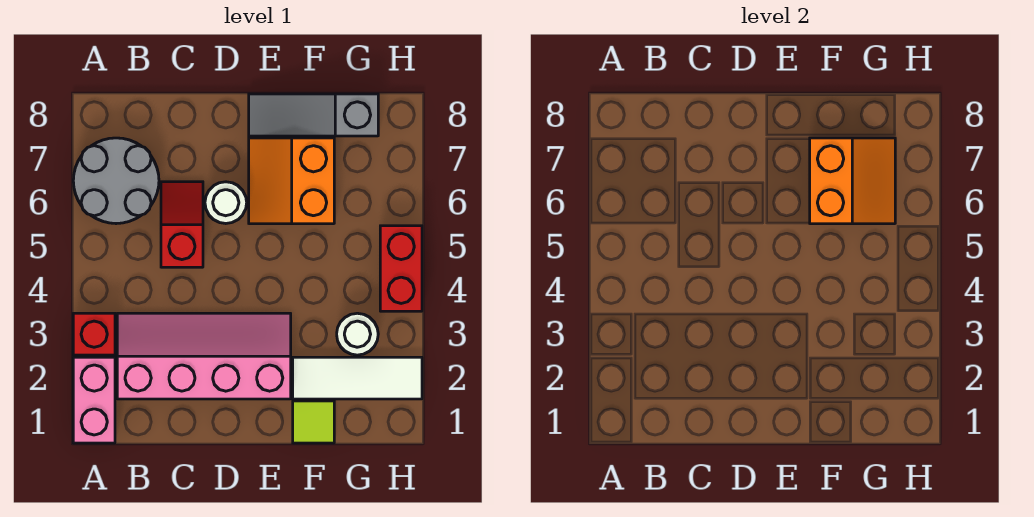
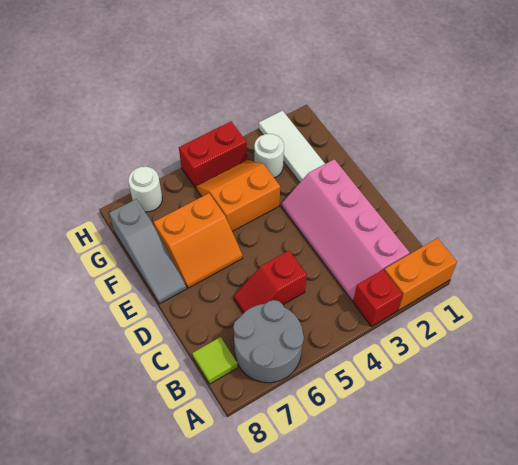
pink 1x2 brick [73,357,115,443] -> orange 1x2 brick [384,238,457,310]
white 1x1 round brick [205,182,247,224] -> white 1x1 round brick moved to [128,166,162,212]
lime 1x1 tile [293,401,334,443] -> lime 1x1 tile moved to [192,337,238,384]
orange 2x2 slope [810,138,895,224] -> orange 2x2 slope moved to [196,160,280,231]

